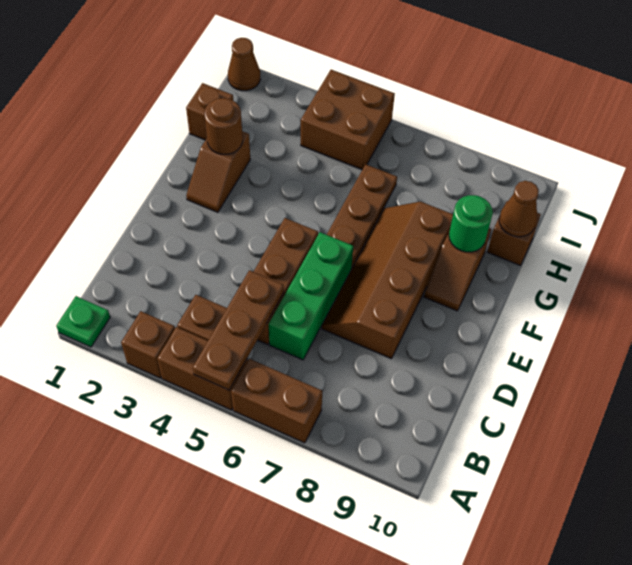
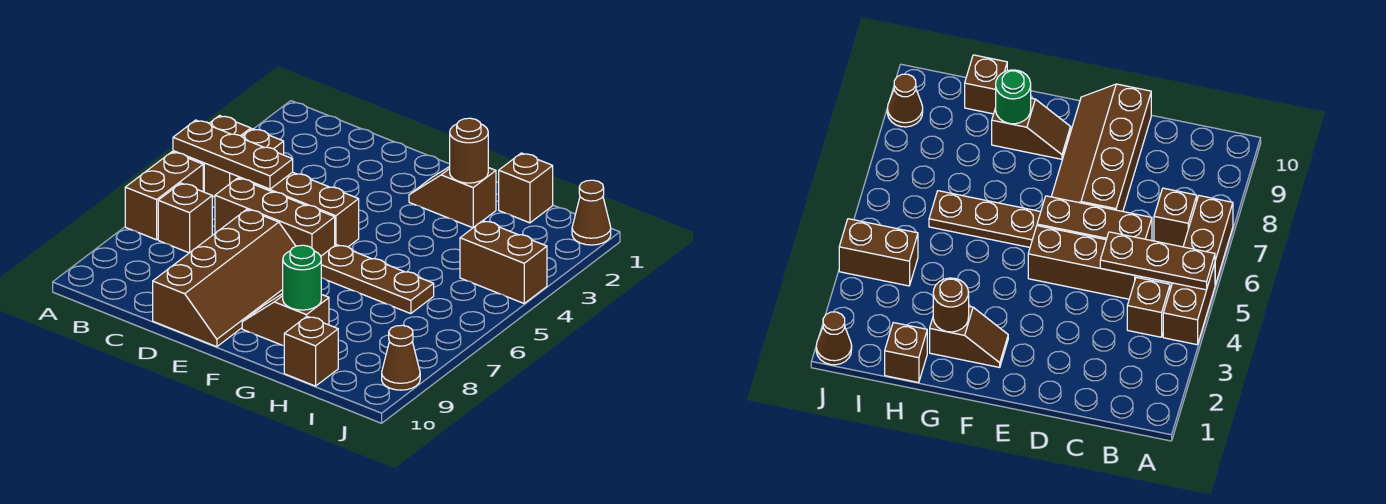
green 1x1 plate [56,296,110,347] -> none
brown 1x1 brick [121,311,175,378] -> brown 1x1 brick moved to [158,183,212,253]
green 1x3 brick [269,232,353,360] -> brown 1x3 brick [215,178,335,256]
brown 2x4 slope [322,202,453,359] -> brown 2x4 slope turned to [153,209,296,347]
brown 1x1 cone [499,181,539,237] -> brown 1x1 cone moved to [382,325,420,390]
brown 2x2 brick [301,70,395,170] -> brown 1x2 brick [460,221,547,303]

